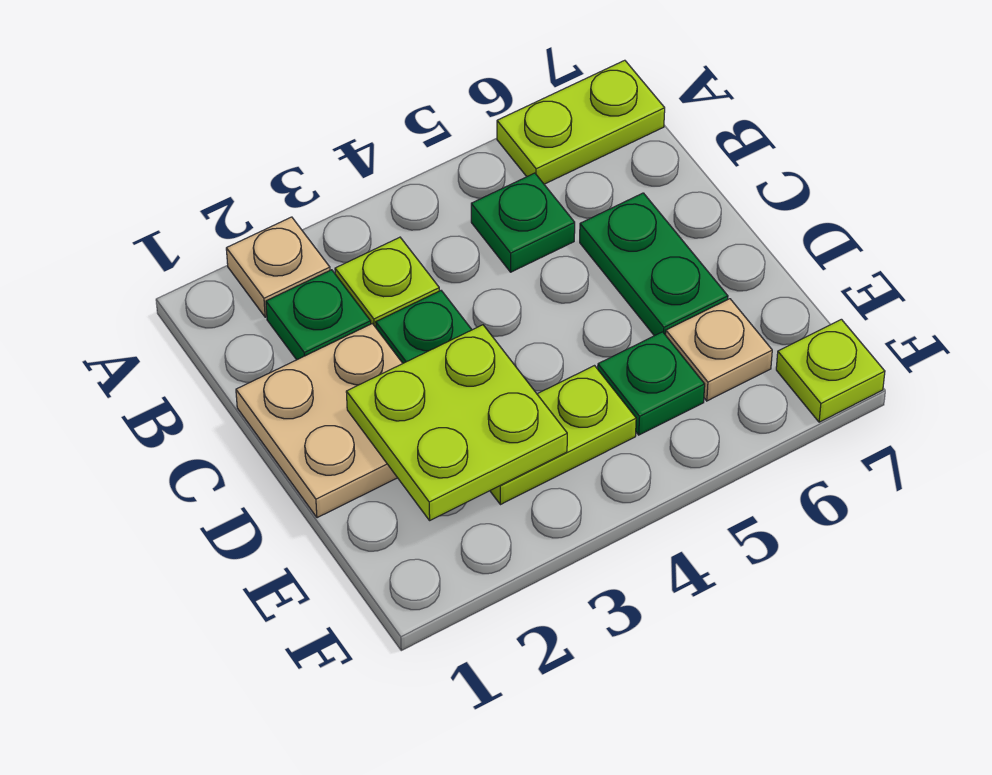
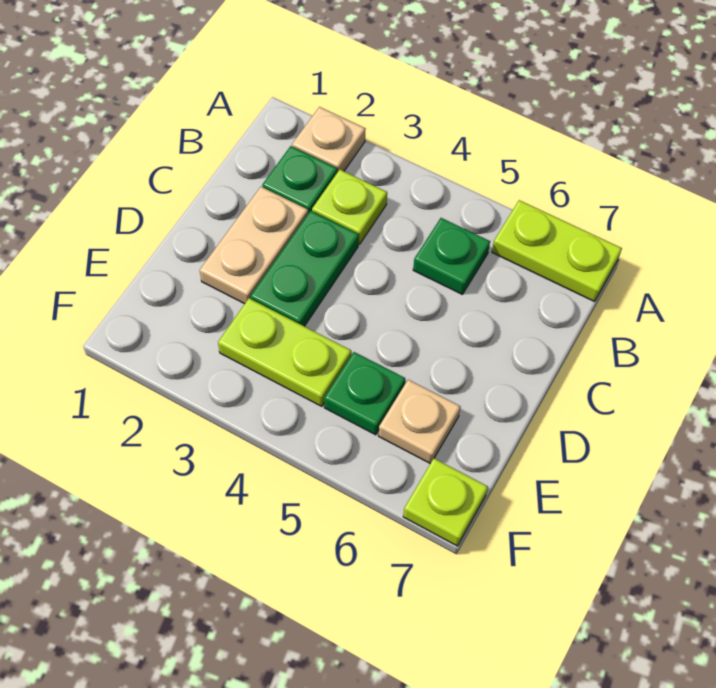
tan 2x2 plate [236,324,403,518] -> tan 1x2 plate [200,187,308,304]
green 1x2 plate [580,193,728,336] -> none
lime 2x2 plate [346,325,567,520] -> none

